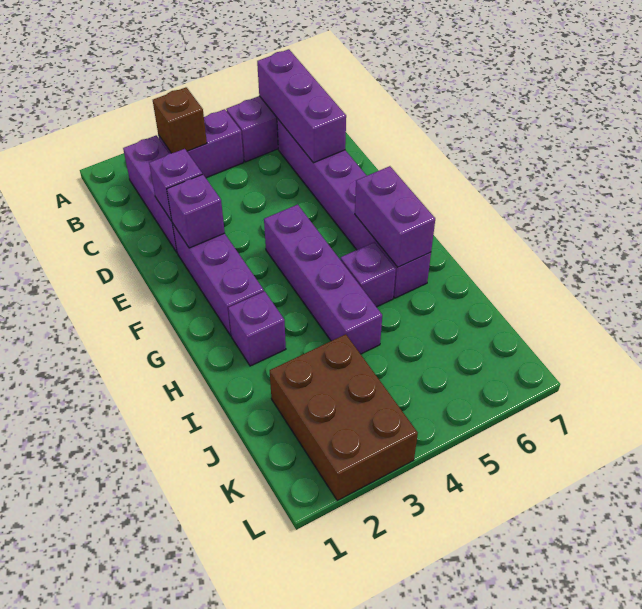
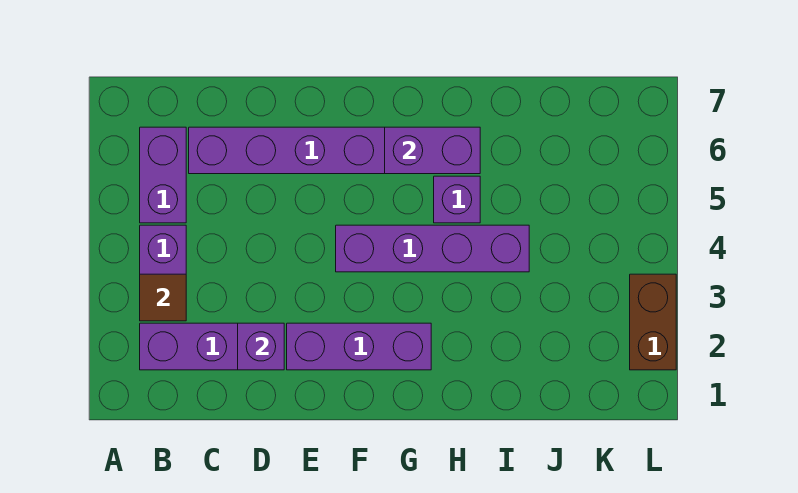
brown 1x1 brick [153,87,207,153] -> brown 1x1 tile [140,274,186,321]
purple 1x3 brick [257,49,346,163] -> none
purple 1x1 brick [167,174,225,248] -> none
purple 1x1 brick [228,291,286,366] -> none
brown 2x3 brick [270,334,418,500] -> brown 1x2 brick [630,274,676,370]

